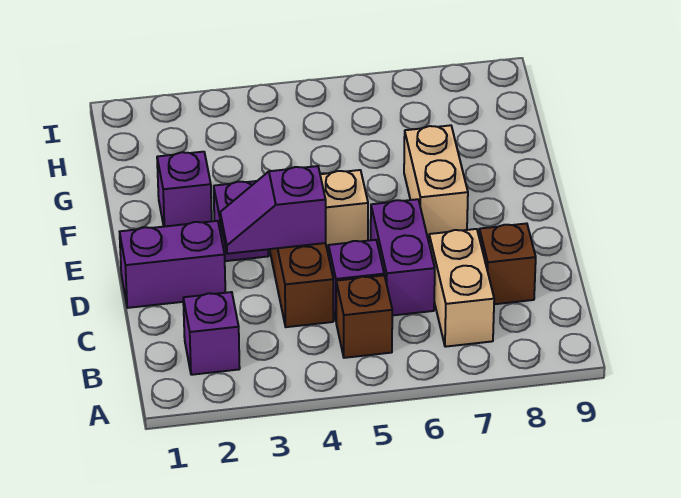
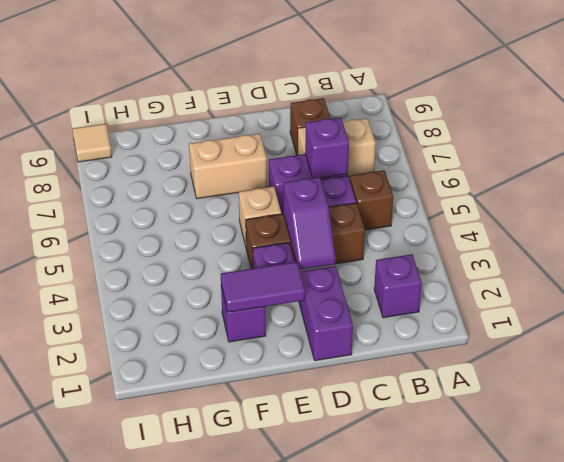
none -> purple 1x1 brick [305,117,349,178]
none -> purple 1x2 tile [221,262,305,312]
none -> tan 1x1 tile [73,124,112,162]

